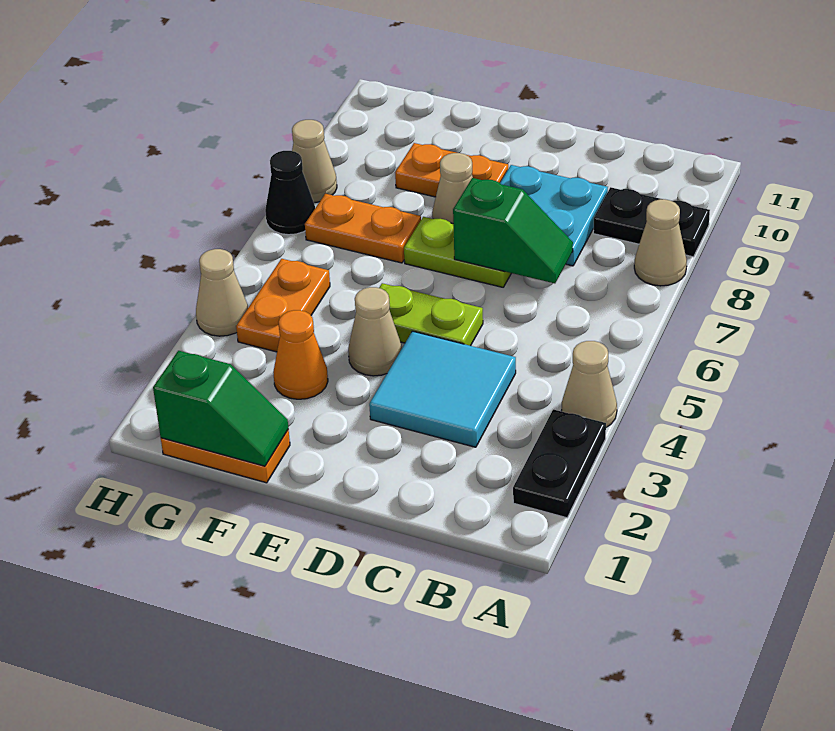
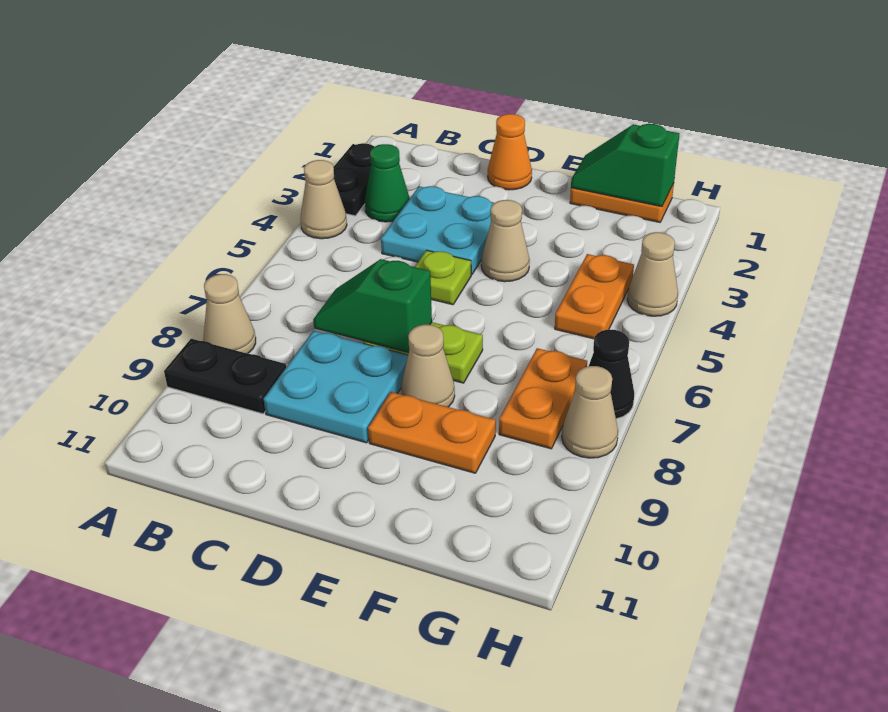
none -> green 1x1 cone [365,144,410,222]
cyan 2x2 tile [369,331,516,447] -> cyan 2x2 plate [381,186,494,275]
lime 1x2 plate [379,283,483,346] -> lime 1x1 plate [415,250,471,305]
orange 1x1 cone [273,310,328,399] -> orange 1x1 cone moved to [488,114,532,190]
orange 1x2 plate [305,194,421,263] -> orange 1x2 plate turned to [499,348,587,449]

